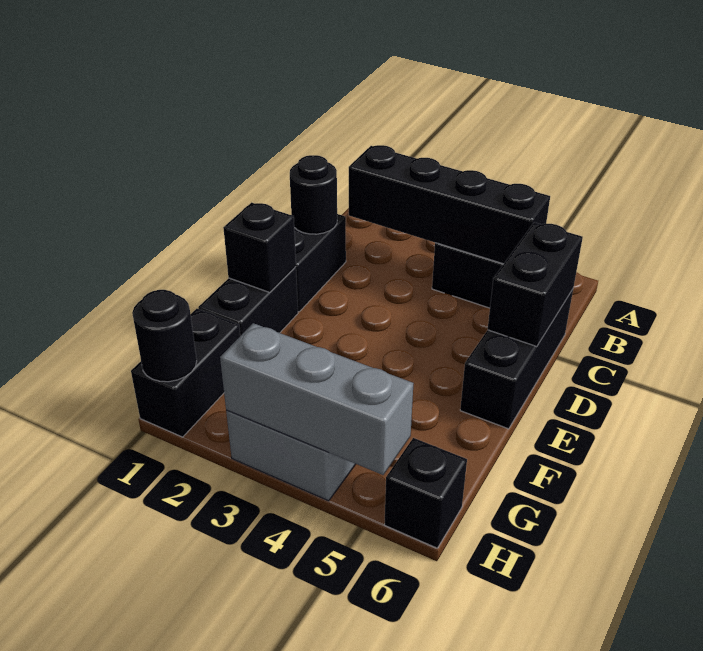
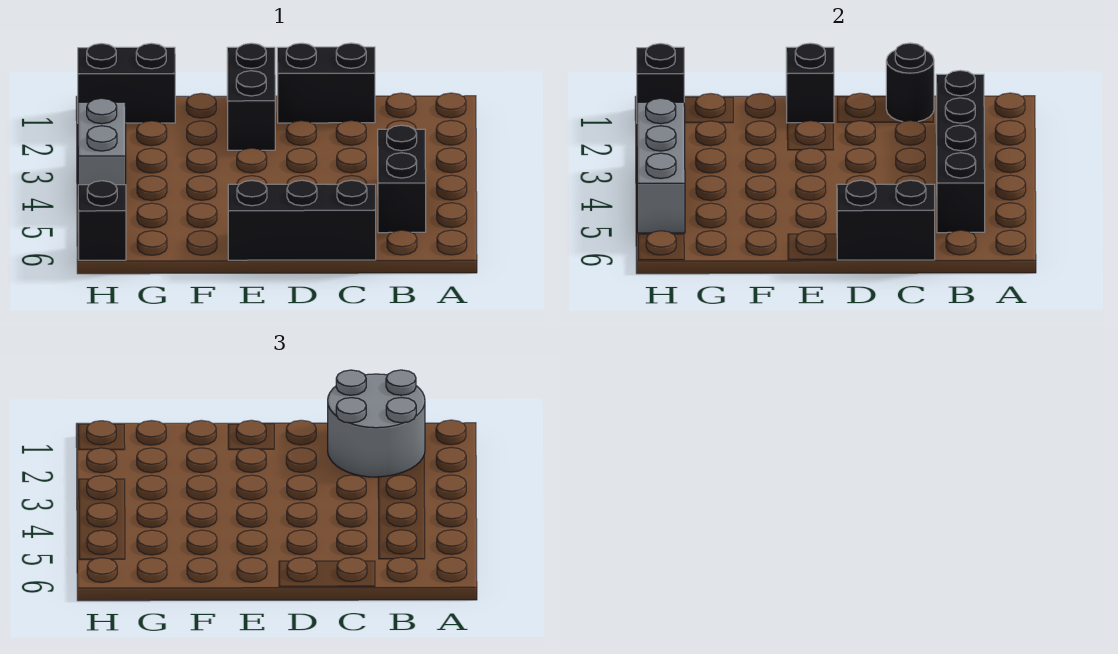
none -> grey 2x2 round brick [328,370,425,477]
black 1x2 brick [198,267,298,336] -> black 1x2 brick turned to [227,43,275,150]
black 1x1 round brick [132,290,197,382] -> black 1x1 brick [637,44,684,102]

